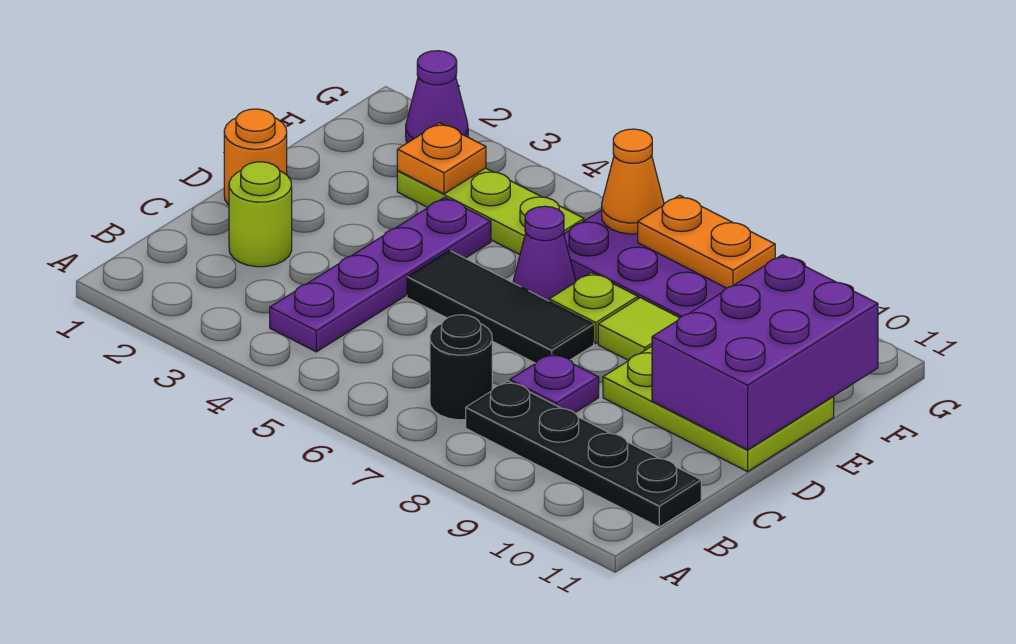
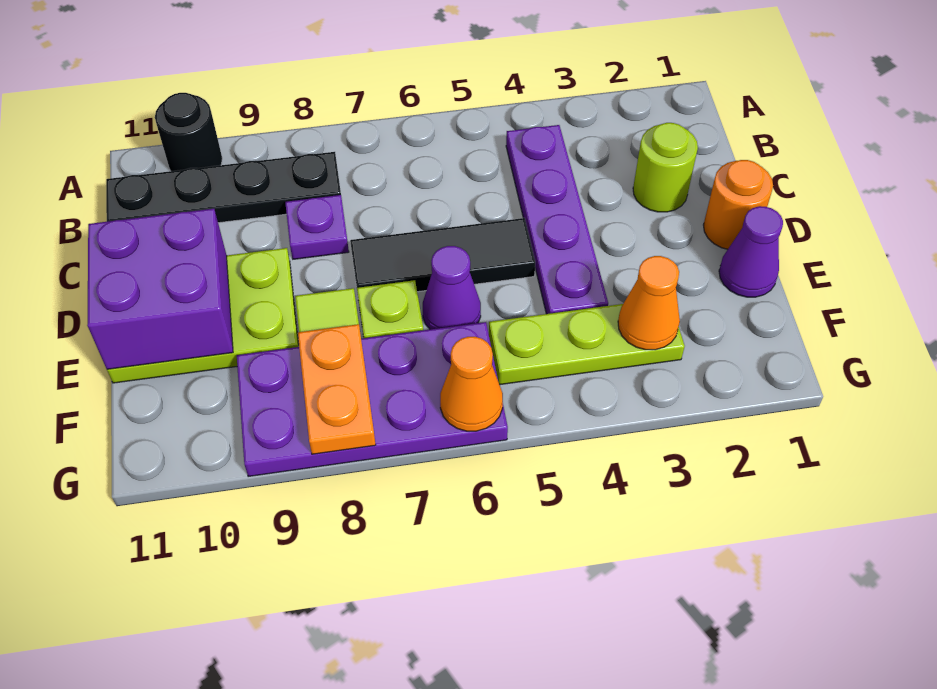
black 1x1 round brick [430,315,492,420] -> black 1x1 round brick moved to [155,93,222,171]
purple 2x3 brick [652,255,878,450] -> purple 2x2 brick [87,209,233,369]
orange 1x1 plate [397,123,486,194] -> orange 1x1 cone [618,256,680,350]
purple 1x1 cone [406,51,468,143] -> purple 1x1 cone moved to [719,206,783,297]
orange 1x2 plate [638,195,775,288] -> orange 1x2 plate turned to [298,324,376,454]

